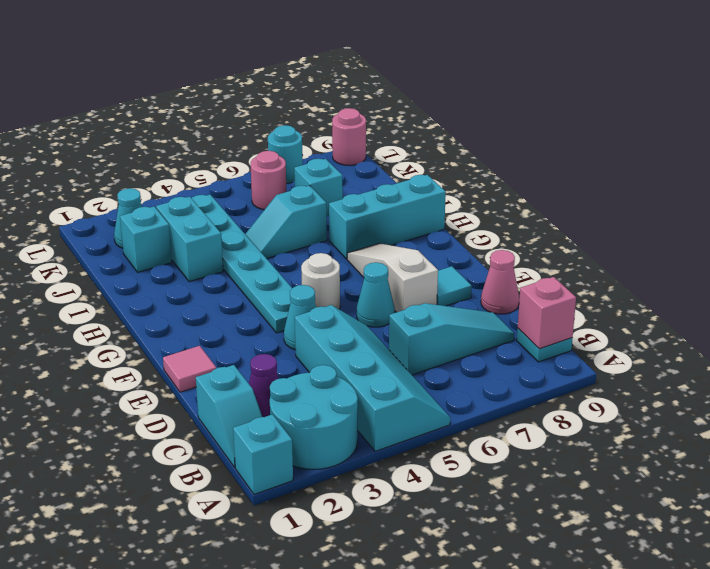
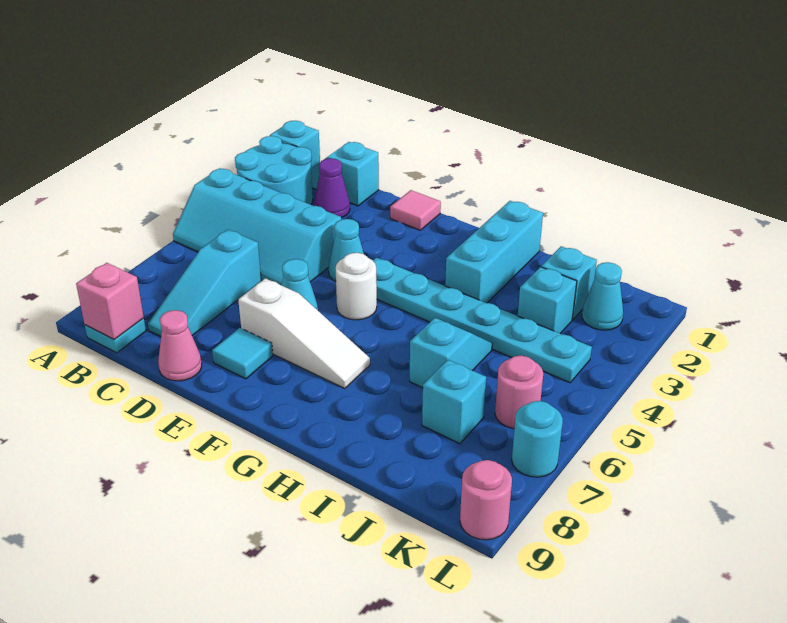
cyan 1x3 brick [329,175,446,259] -> cyan 1x3 brick moved to [445,201,543,303]
cyan 1x2 brick [156,197,223,282] -> cyan 1x1 brick [518,267,577,334]

